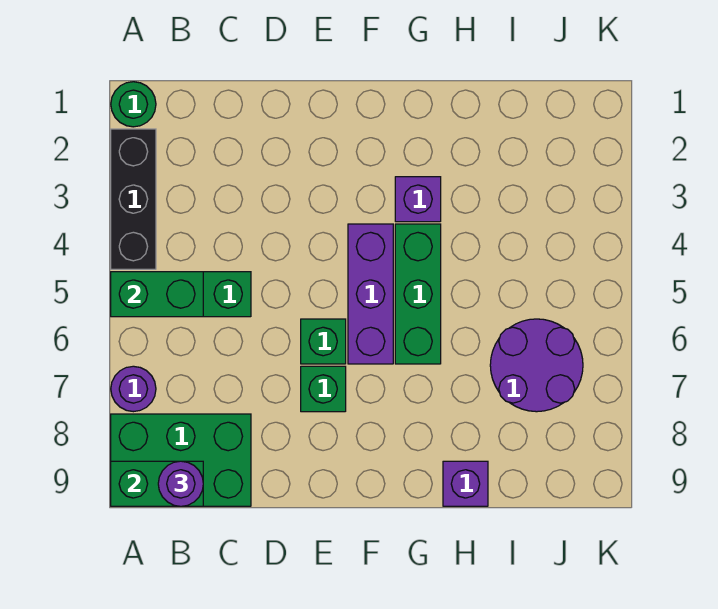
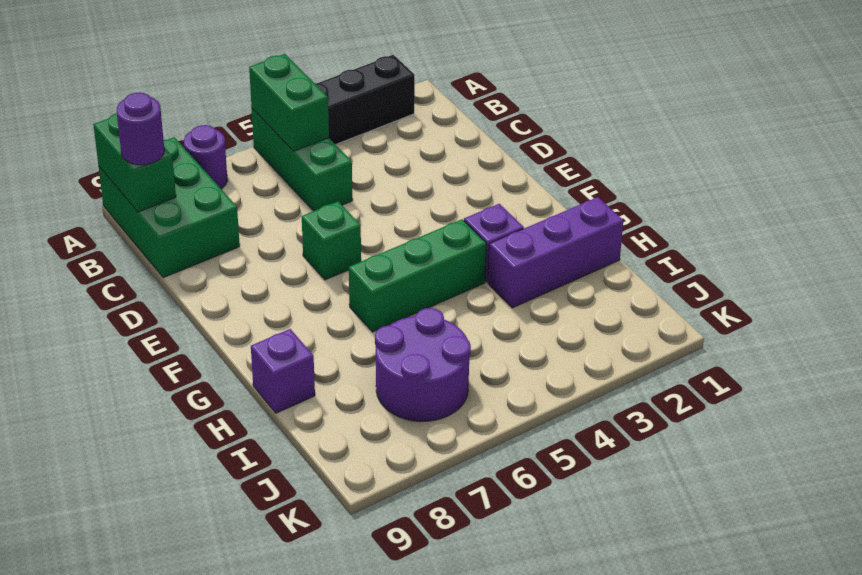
green 1x1 round brick [111,82,156,127] -> none
green 1x1 brick [301,366,346,412] -> none
purple 1x3 brick [348,224,393,364] -> purple 1x3 brick moved to [488,197,623,308]

